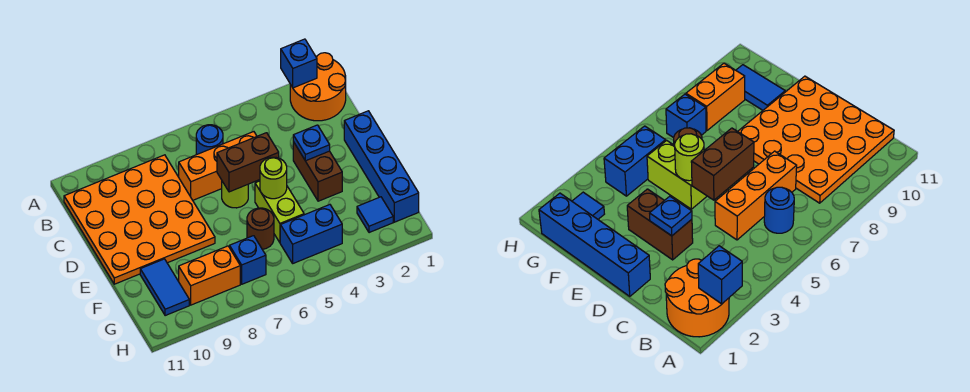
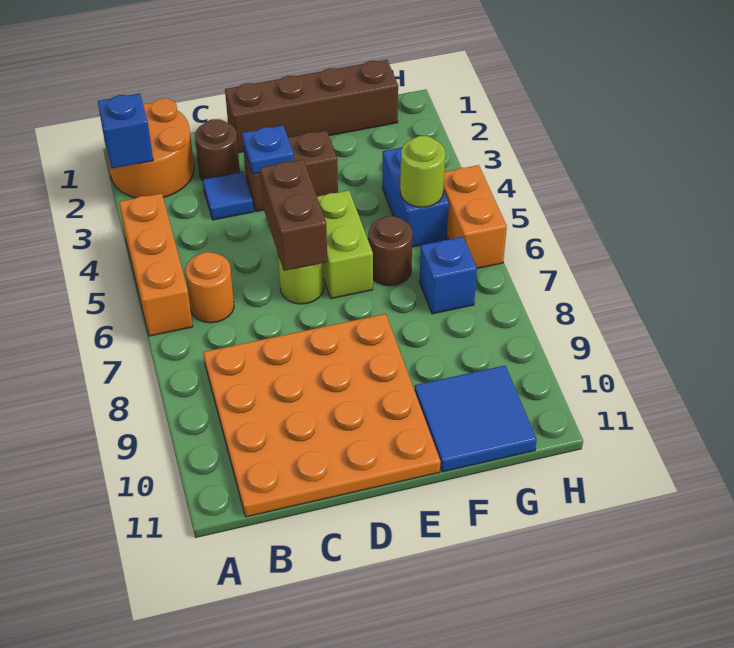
blue 1x1 round brick [196,125,223,155] -> orange 1x1 round brick [186,252,234,323]
none -> brown 1x1 round brick [195,119,240,181]
orange 1x3 brick [179,132,257,200] -> orange 1x3 brick moved to [119,193,193,336]
blue 1x4 brick [344,111,419,222] -> brown 1x4 brick [225,60,398,153]
lime 1x2 brick [255,181,304,242] -> lime 1x2 brick turned to [317,190,373,299]
lime 1x1 round brick [260,157,287,199] -> lime 1x1 round brick moved to [400,136,445,207]
blue 1x2 tile [140,259,189,316] -> blue 2x2 tile [415,366,537,472]
blue 1x1 tile [357,197,393,233] -> blue 1x1 tile moved to [203,172,253,220]
orange 1x2 brick [179,246,240,305] -> orange 1x2 brick moved to [444,165,507,268]

